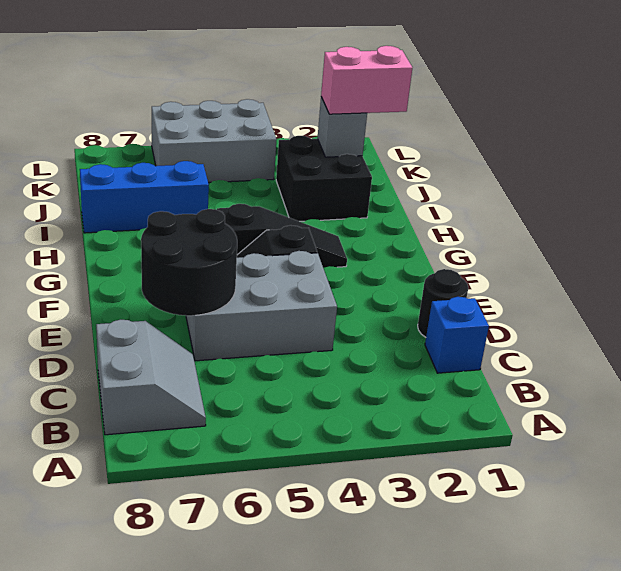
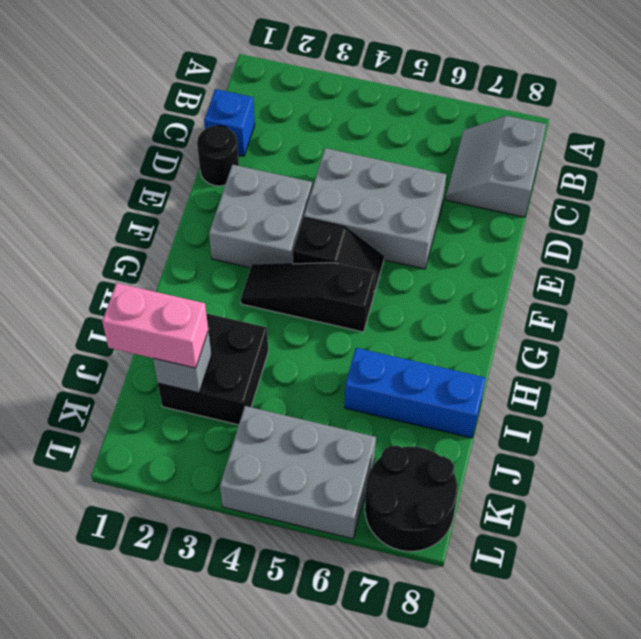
black 2x2 round brick [141,209,237,316] -> black 2x2 round brick moved to [365,446,458,551]
none -> grey 2x2 brick [209,165,312,268]

